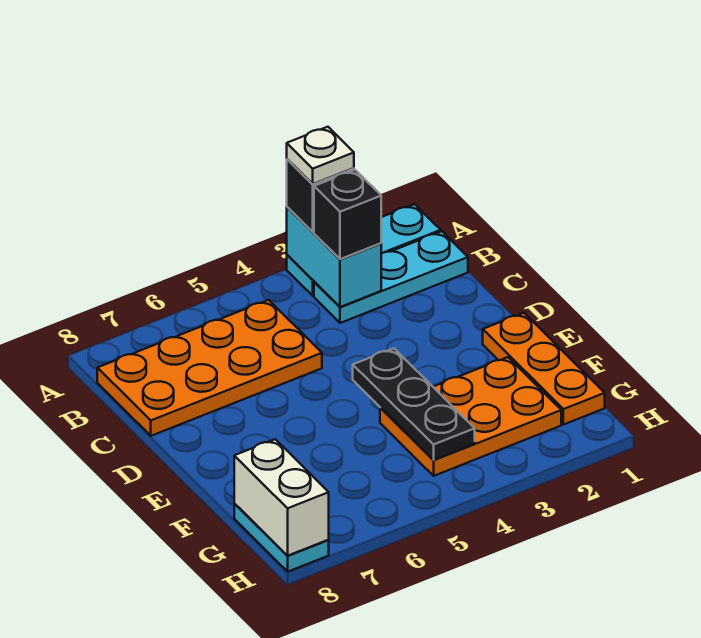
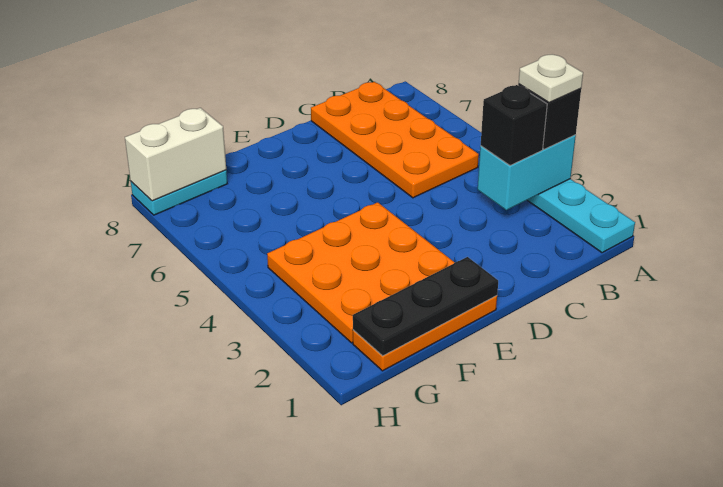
cyan 1x3 plate [314,231,468,323] -> none
black 1x3 plate [353,348,475,460] -> black 1x3 plate moved to [353,257,498,356]
orange 2x3 plate [380,357,561,476] -> orange 3x3 plate [267,202,455,343]

